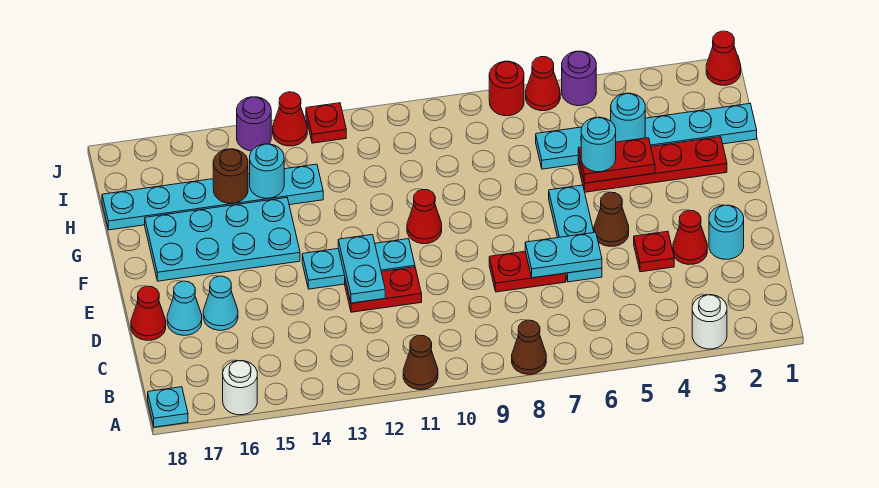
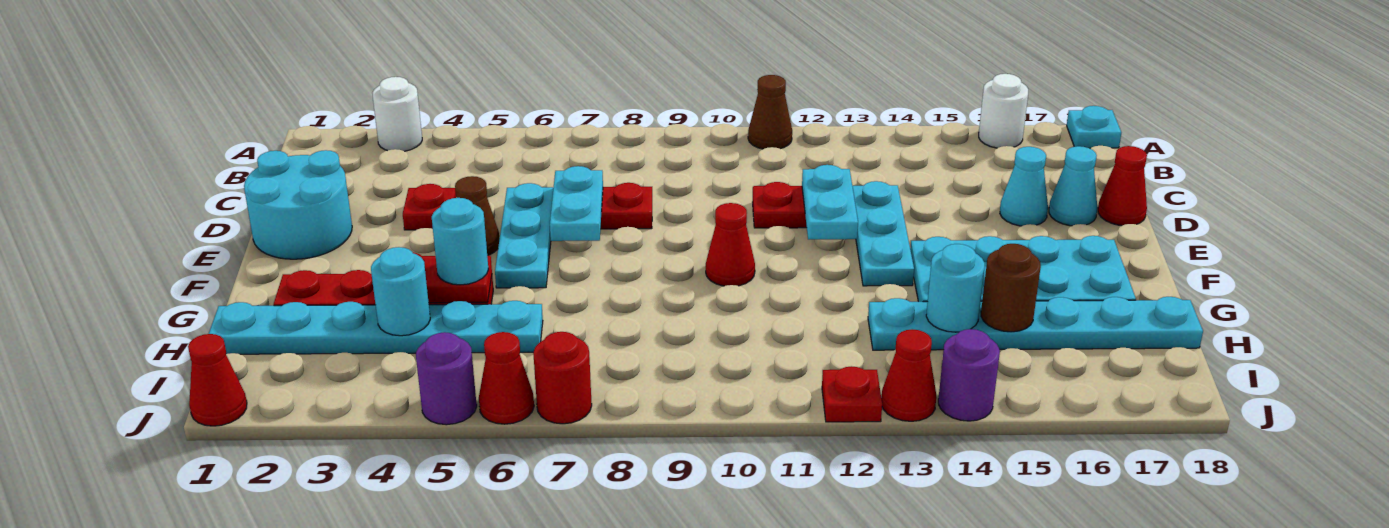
brown 1x1 cone [512,320,546,374] -> none
cyan 1x1 round brick [709,205,744,259] -> cyan 2x2 round brick [244,150,352,259]
red 1x1 cone [673,210,707,265] -> none
cyan 1x2 plate [525,232,602,278] -> cyan 1x2 plate turned to [550,166,603,241]
cyan 1x3 plate [302,239,415,289] -> cyan 1x3 plate turned to [852,181,914,286]

